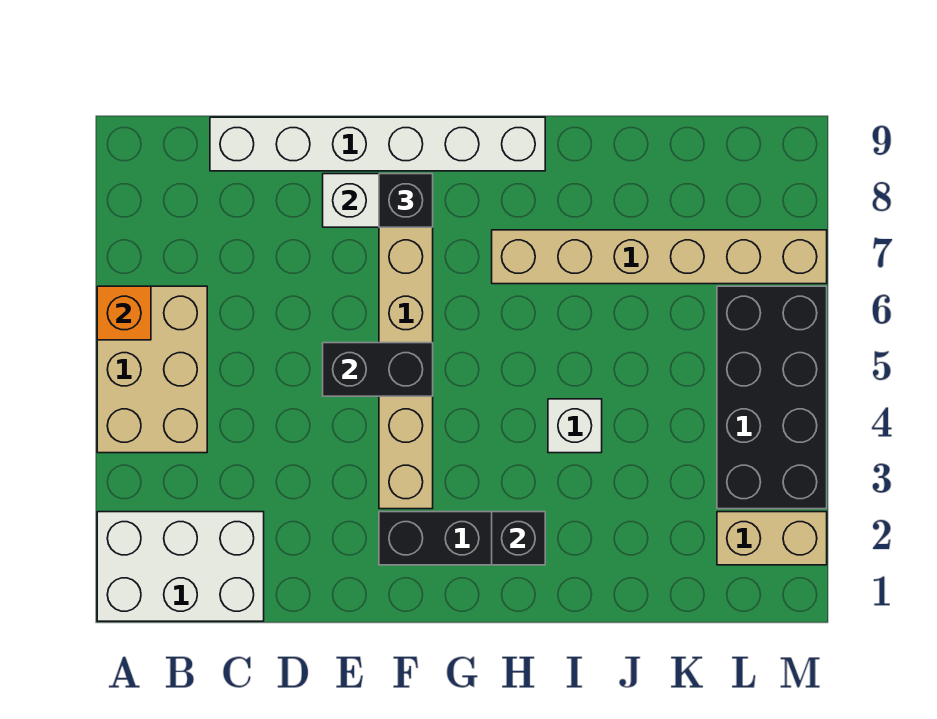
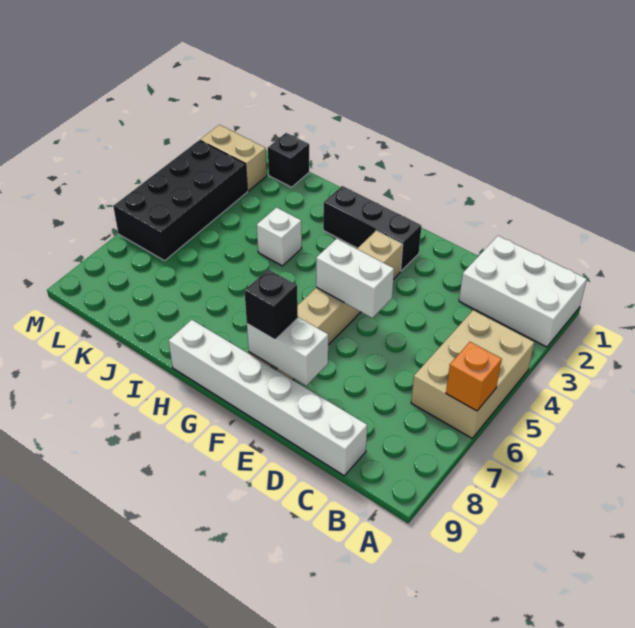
black 1x2 brick [323,343,433,396] -> white 1x2 brick [316,239,394,318]
black 1x1 brick [492,512,545,565] -> black 1x1 brick moved to [268,133,309,187]
tan 1x6 brick [492,230,827,284] -> none

